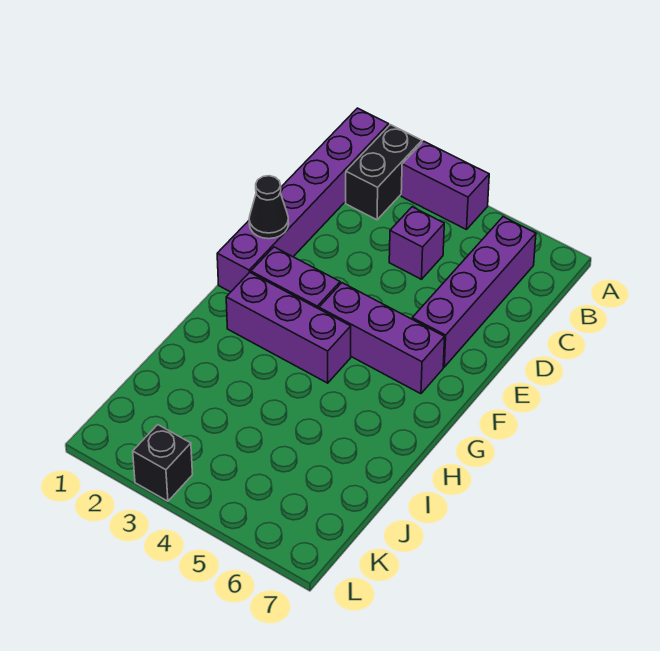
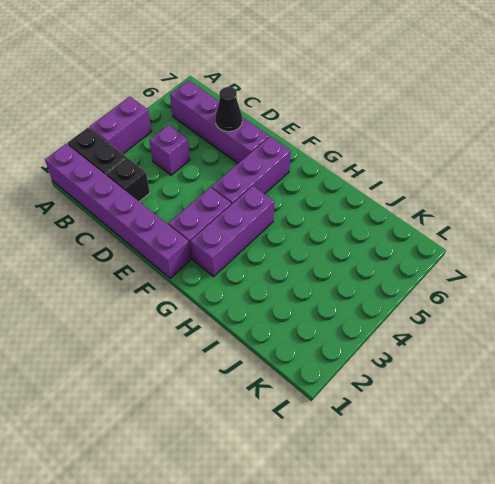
black 1x1 cone [249,176,289,239] -> black 1x1 cone moved to [215,87,242,132]
black 1x1 brick [133,425,193,501] -> black 1x1 brick moved to [106,157,150,202]

